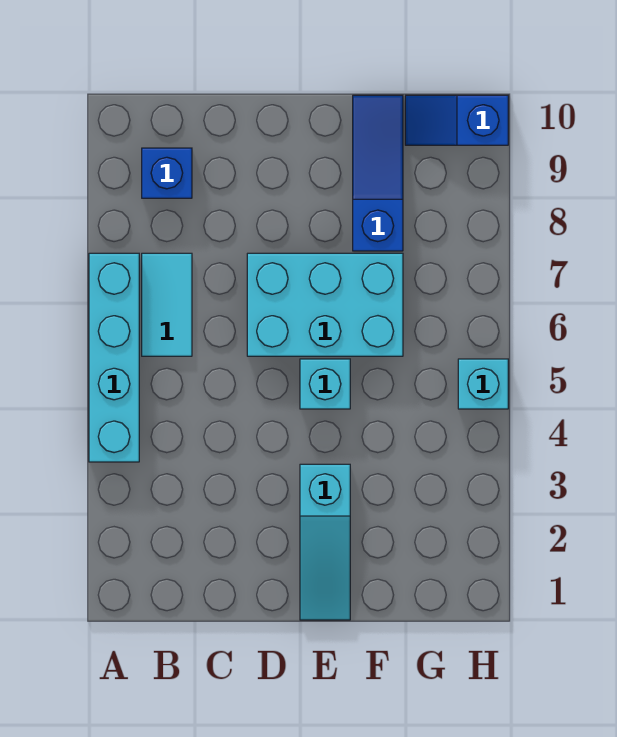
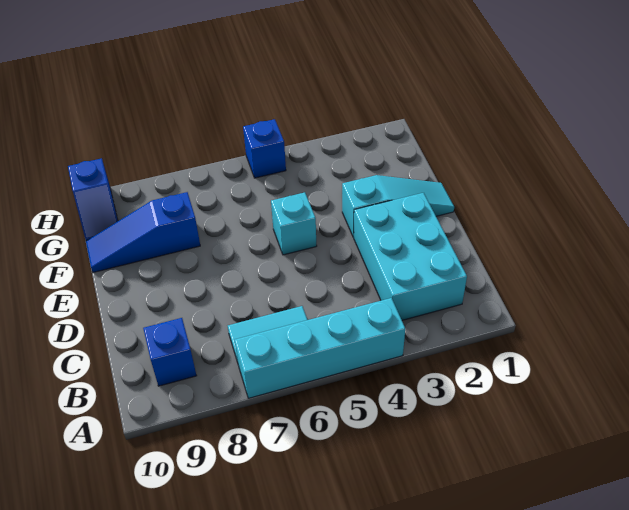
cyan 2x3 brick [247,253,403,356] -> cyan 2x3 brick moved to [354,193,467,320]
cyan 1x1 brick [458,359,508,409] -> blue 1x1 brick [243,119,286,178]

